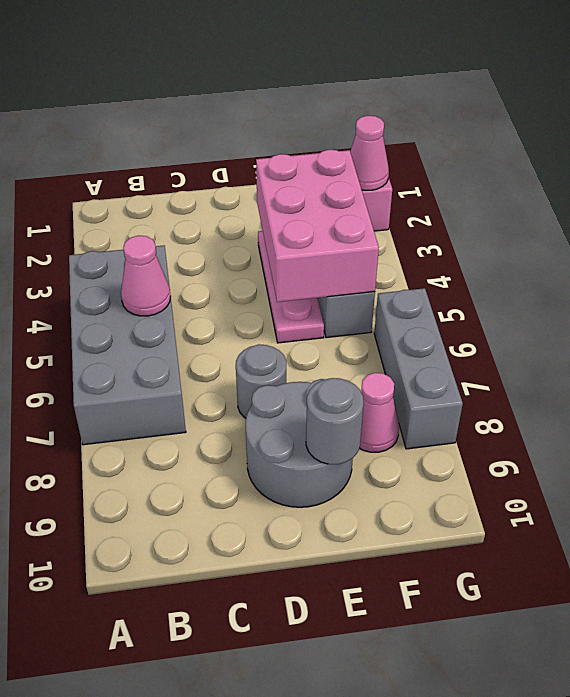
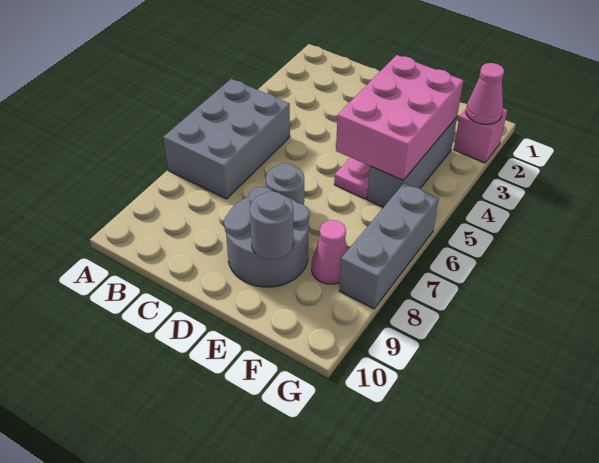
grey 2x4 brick [69,246,186,445] -> grey 2x3 brick [163,79,290,199]
pink 1x1 cone [121,236,171,316] -> none

